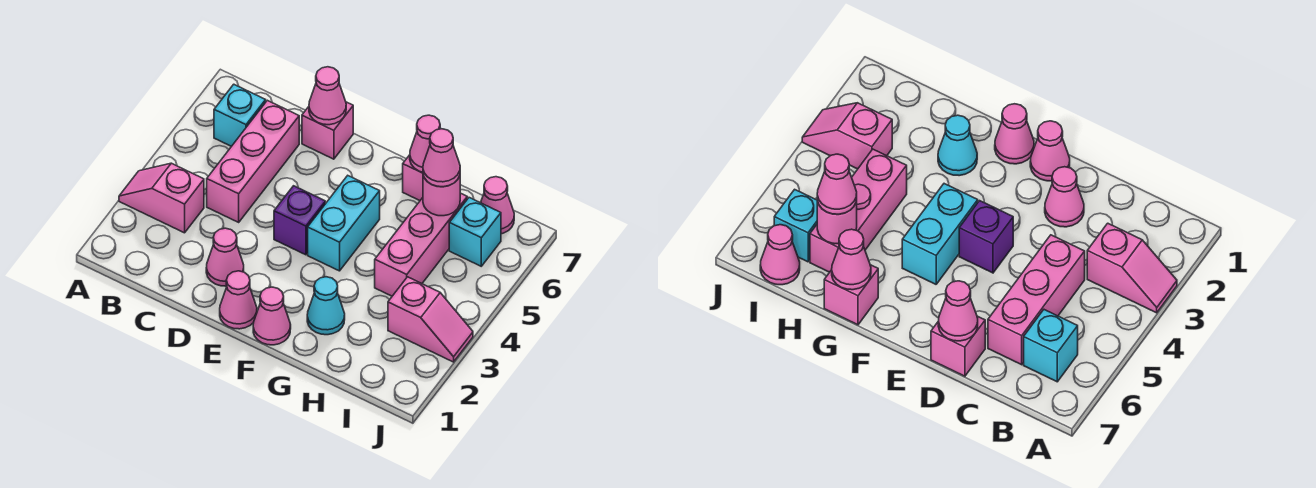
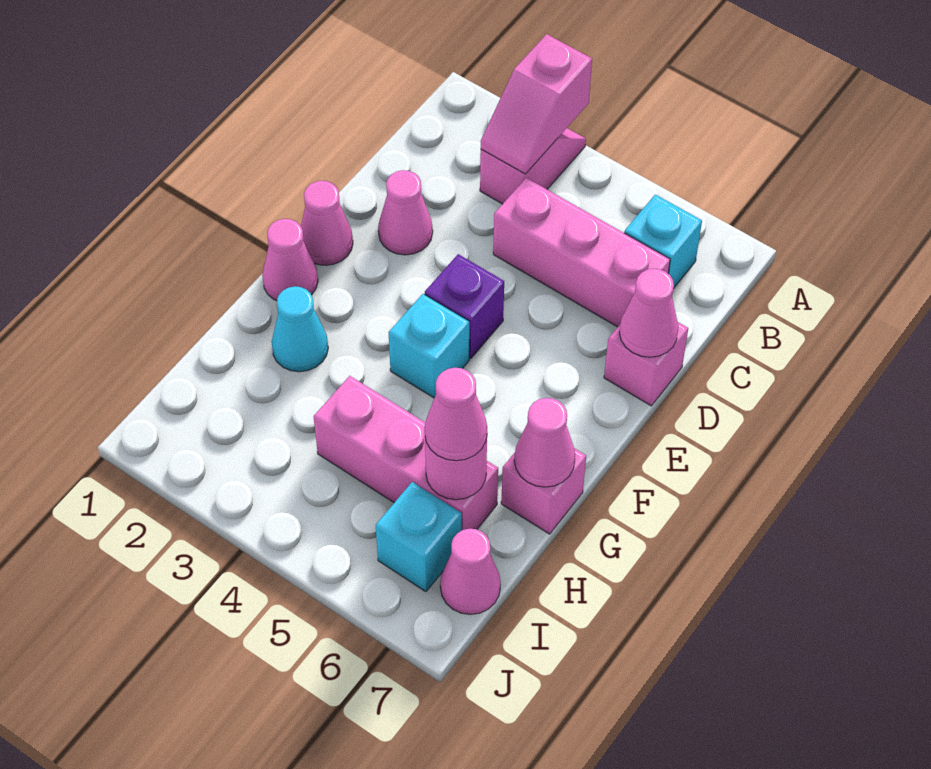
cyan 1x2 brick [308,176,380,271] -> cyan 1x1 brick [389,294,469,398]
pink 1x2 slope [388,277,473,362] -> pink 1x2 slope moved to [481,34,592,174]

